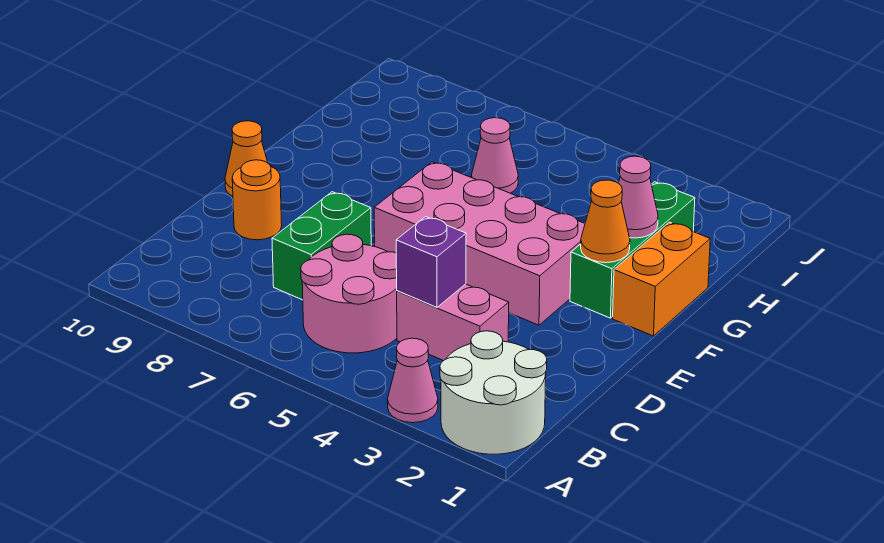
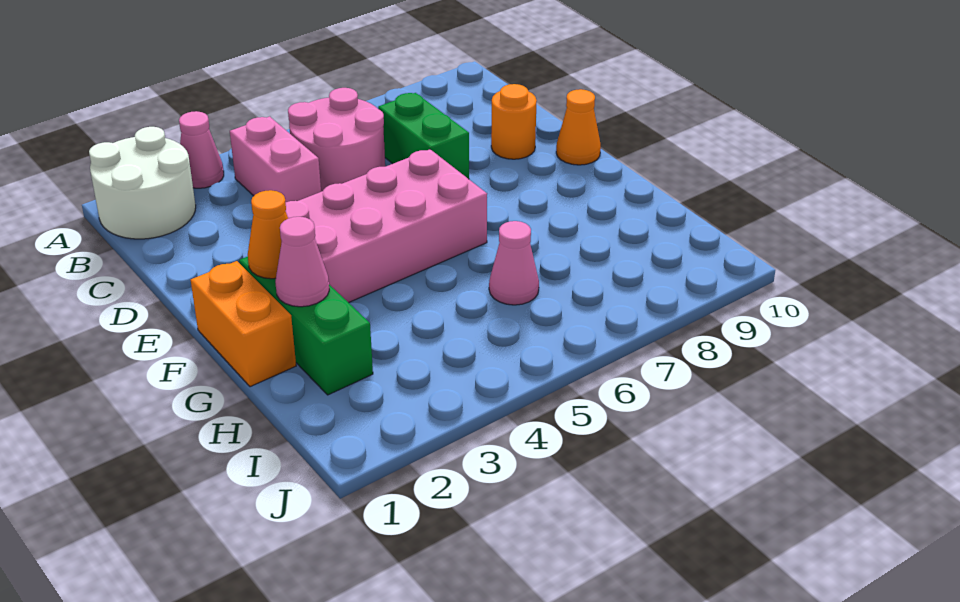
pink 1x2 brick [397,284,509,361] -> pink 1x2 brick turned to [230,117,321,202]
purple 1x1 brick [396,217,466,307] -> none

